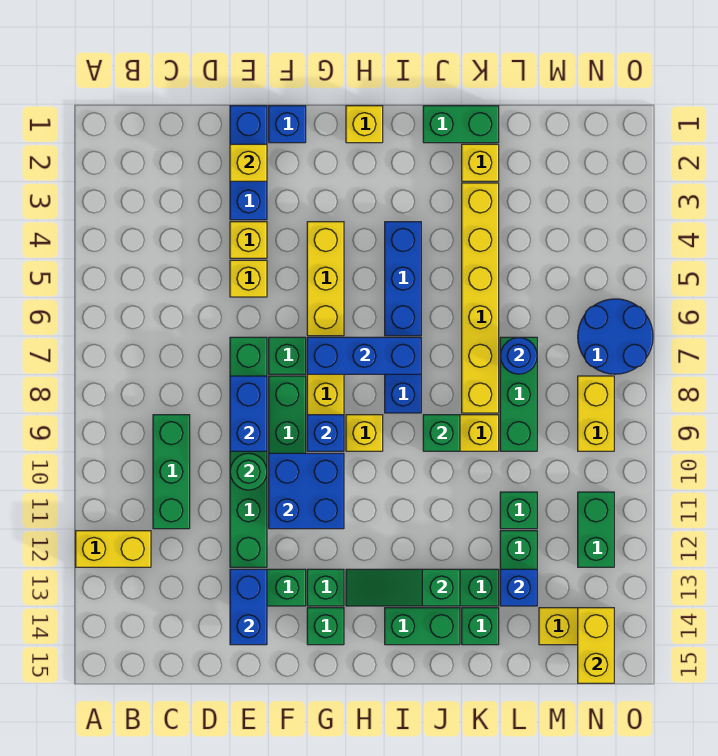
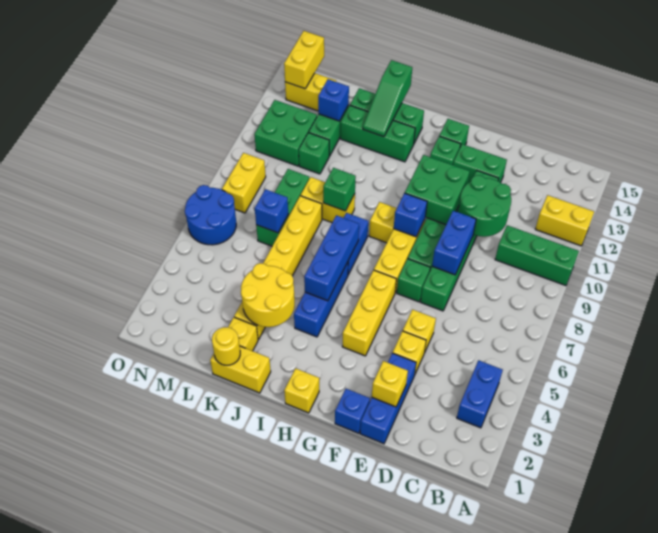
green 1x3 brick [153,415,190,529] -> green 1x3 brick turned to [495,225,579,286]
green 1x1 round brick [230,453,267,490] -> green 2x2 round brick [458,175,511,237]
blue 1x2 brick [230,569,267,645] -> blue 1x2 brick moved to [457,360,503,428]
blue 2x2 brick [269,453,344,529] -> green 2x2 brick [405,155,470,225]
blue 1x3 brick [307,337,421,374] -> blue 1x3 brick turned to [304,215,359,301]
green 1x3 slope [346,569,460,606] -> green 1x3 slope turned to [363,60,412,137]
green 1x2 brick [423,106,499,143] -> yellow 1x2 brick [210,346,271,393]
none -> yellow 2x2 round brick [241,263,295,327]
none -> yellow 1x1 round brick [212,327,240,365]
blue 1x1 round brick [500,337,537,374] -> blue 1x1 brick [255,189,288,233]
green 1x2 brick [578,492,614,567] -> green 2x2 brick [254,100,317,166]

